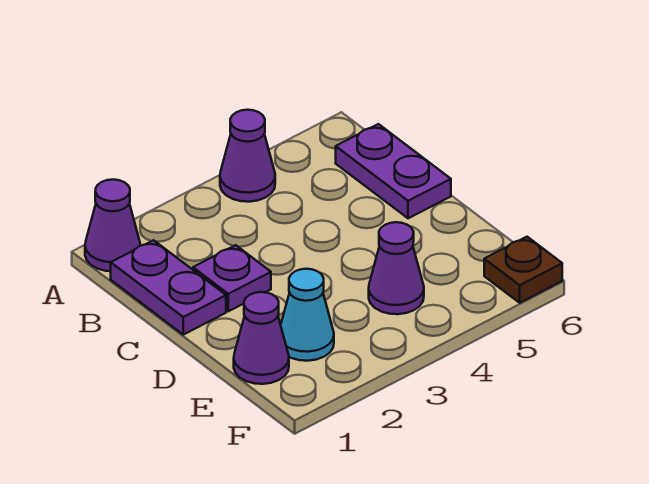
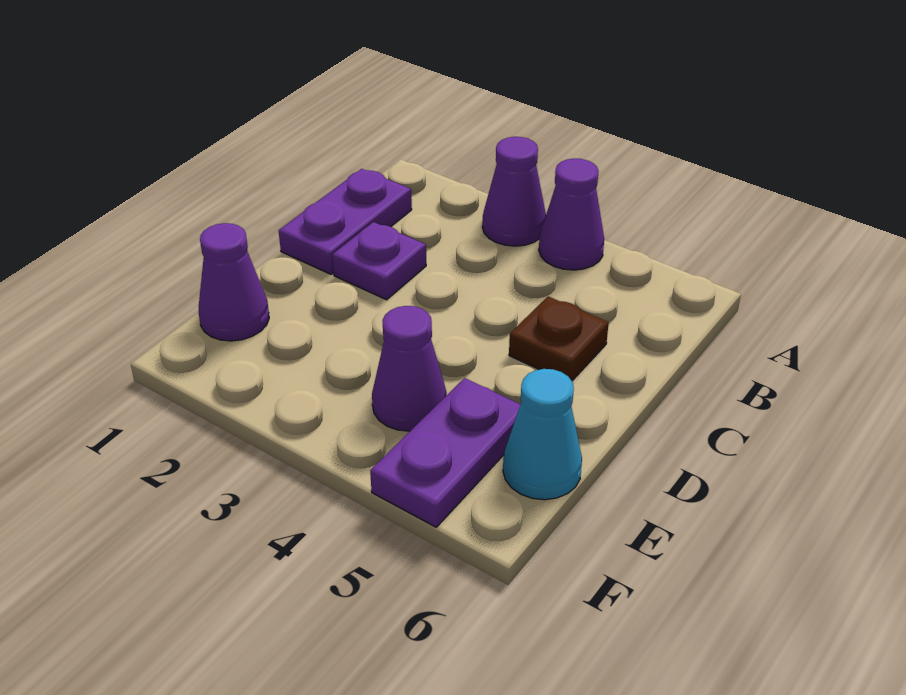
purple 1x1 cone [85,180,140,271] -> purple 1x1 cone moved to [482,137,546,246]
purple 1x2 plate [336,124,451,218] -> purple 1x2 plate moved to [370,378,521,527]
cyan 1x1 cone [281,269,334,361] -> cyan 1x1 cone moved to [503,369,582,500]
brown 1x1 plate [484,237,562,303] -> brown 1x1 plate moved to [509,297,609,381]

